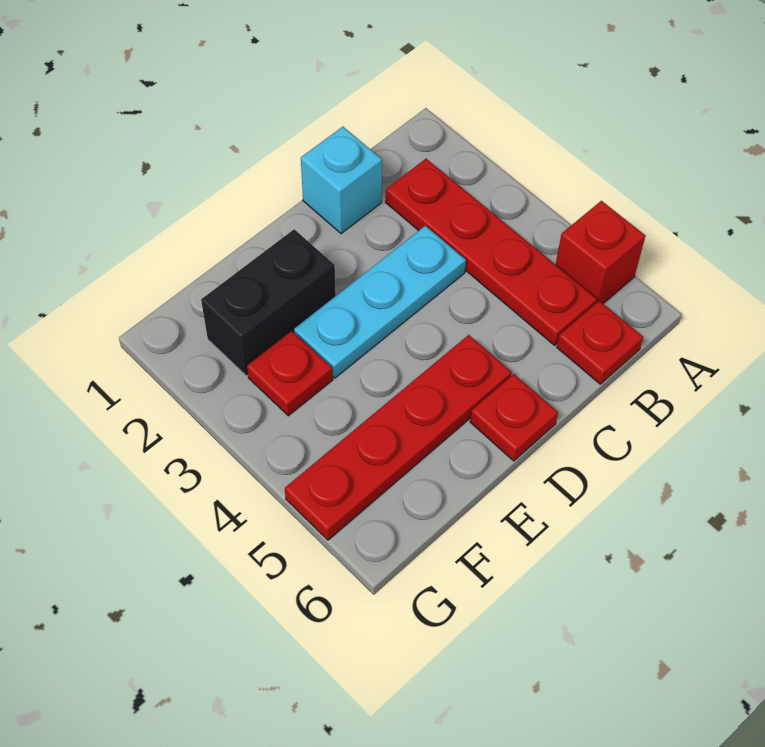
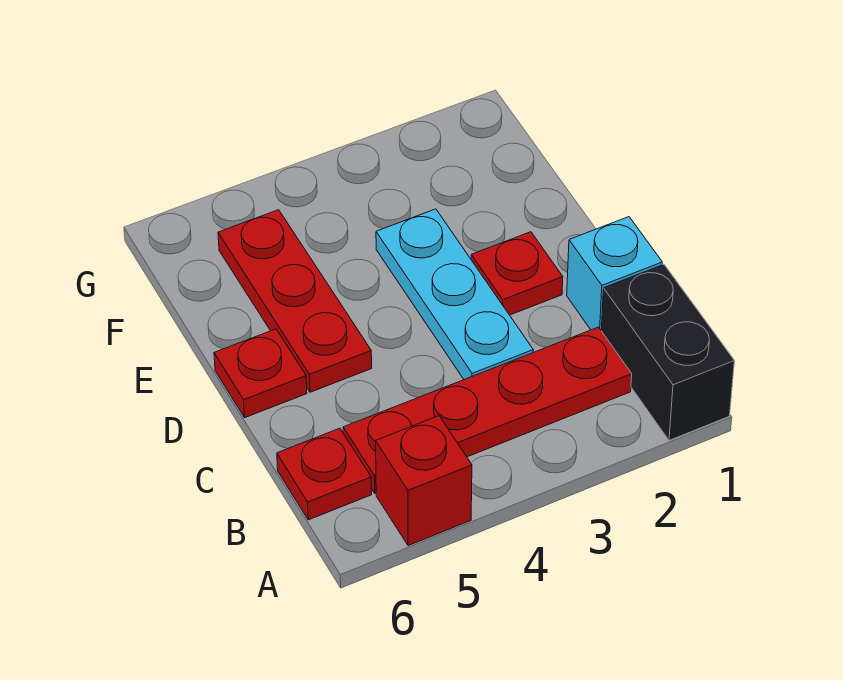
red 1x4 plate [285,335,512,540] -> red 1x3 plate [218,210,372,392]
black 1x2 brick [201,229,336,376] -> black 1x2 brick moved to [601,265,734,441]
red 1x1 plate [247,331,333,416] -> red 1x1 plate moved to [471,232,563,315]

